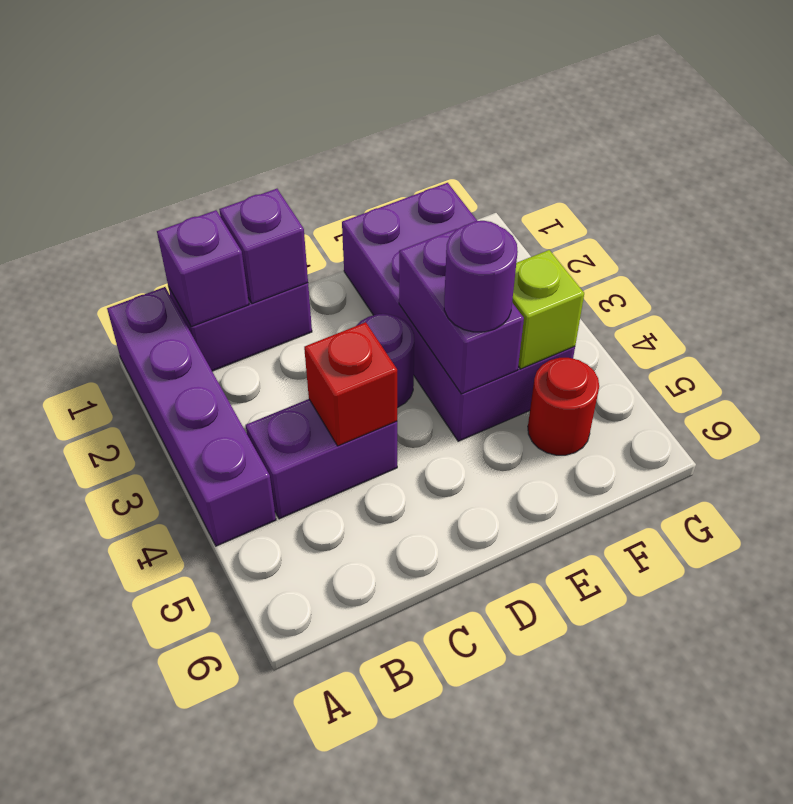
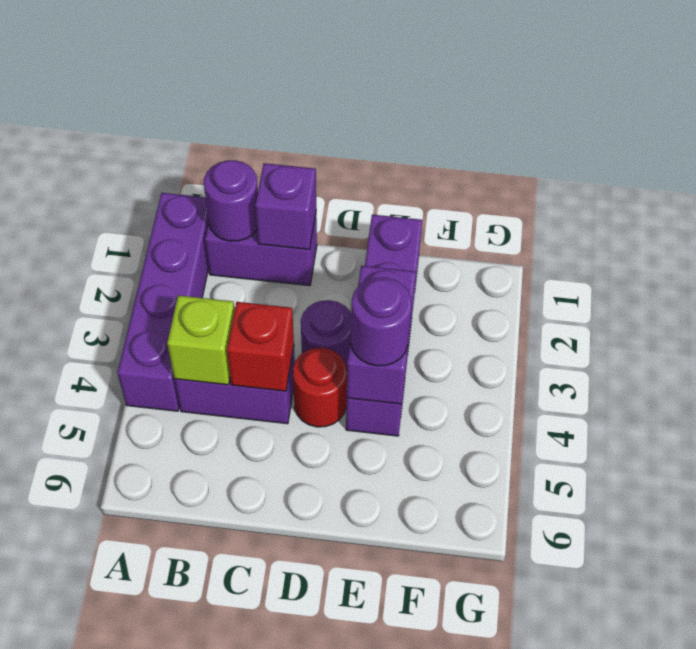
purple 1x1 brick [157,210,249,327] -> purple 1x1 round brick [204,160,258,241]
purple 2x4 brick [342,183,575,441] -> purple 1x4 brick [346,215,422,436]
lime 1x1 brick [512,250,584,369] -> lime 1x1 brick moved to [167,295,235,385]
red 1x1 round brick [528,358,599,455] -> red 1x1 round brick moved to [293,348,347,427]

